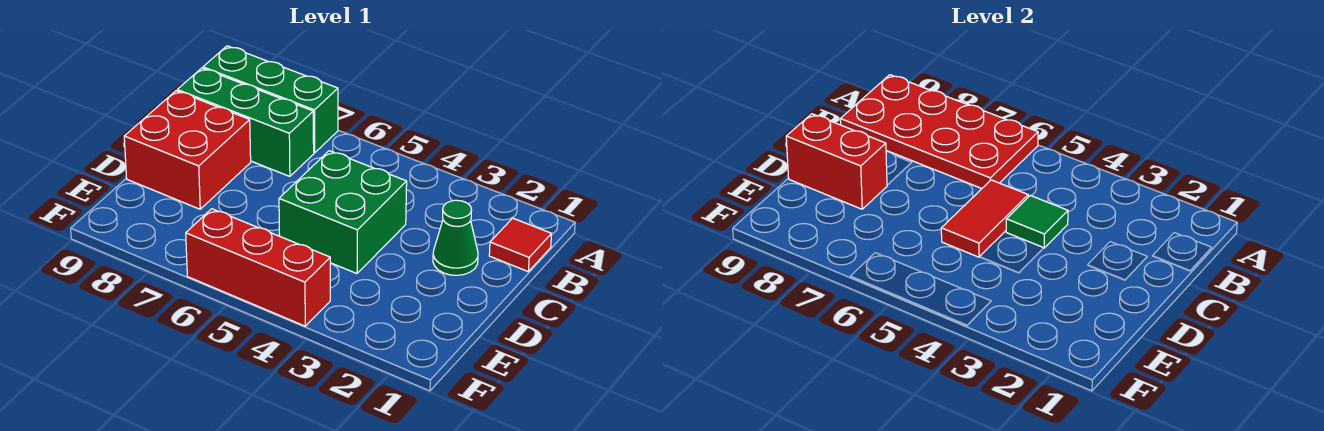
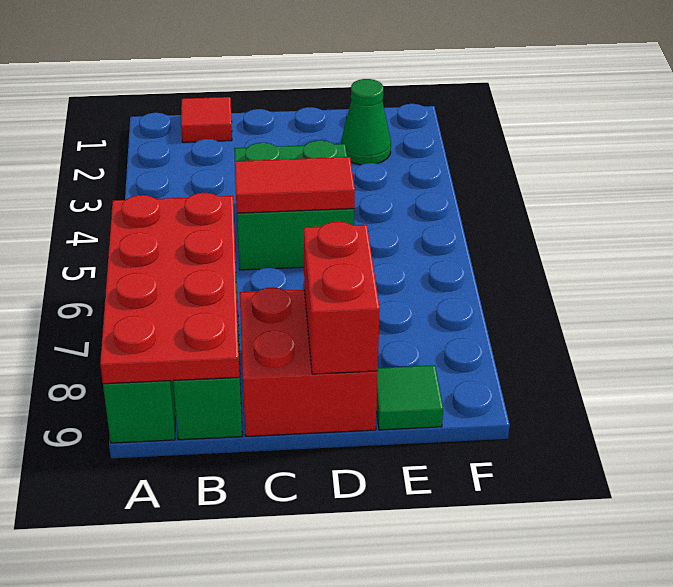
green 1x1 cone [433,200,478,275] -> green 1x1 cone moved to [341,79,391,165]
green 1x1 tile [1006,195,1068,248] -> green 1x1 tile moved to [376,365,443,430]
red 1x3 brick [186,209,330,326] -> none

